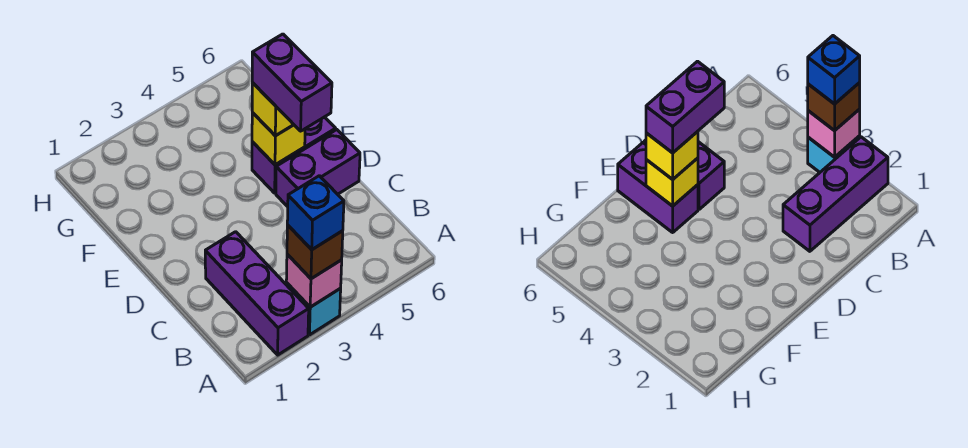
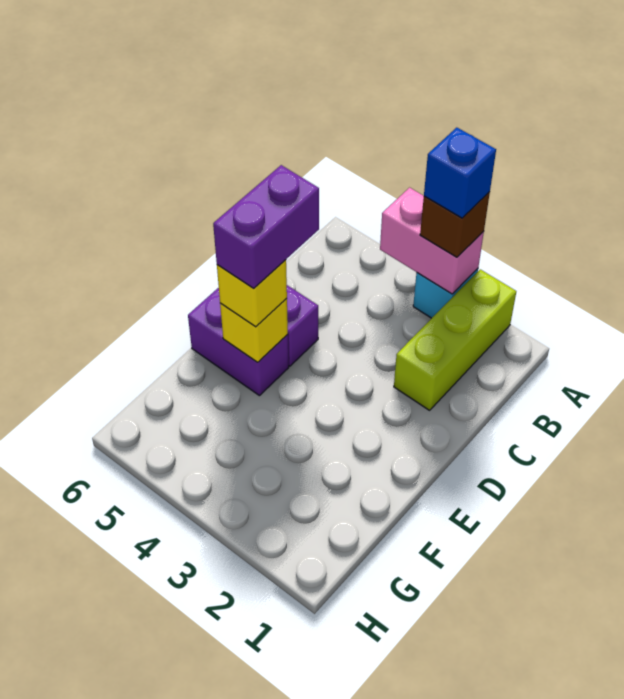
purple 1x3 brick [205,232,309,355] -> lime 1x3 brick [394,269,516,410]
pink 1x1 brick [286,254,342,307] -> pink 1x2 brick [380,188,484,294]

